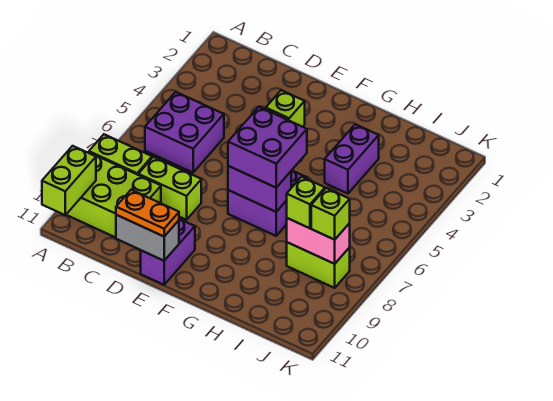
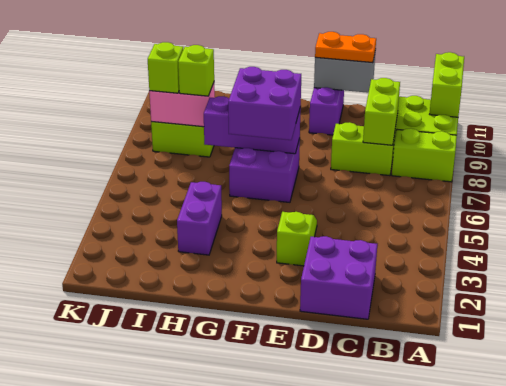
purple 2x2 brick [145,92,224,173] -> purple 2x2 brick moved to [300,236,377,319]
none -> lime 1x2 brick [363,78,400,145]
purple 1x2 brick [228,166,291,212] -> purple 1x3 brick [204,96,301,154]

